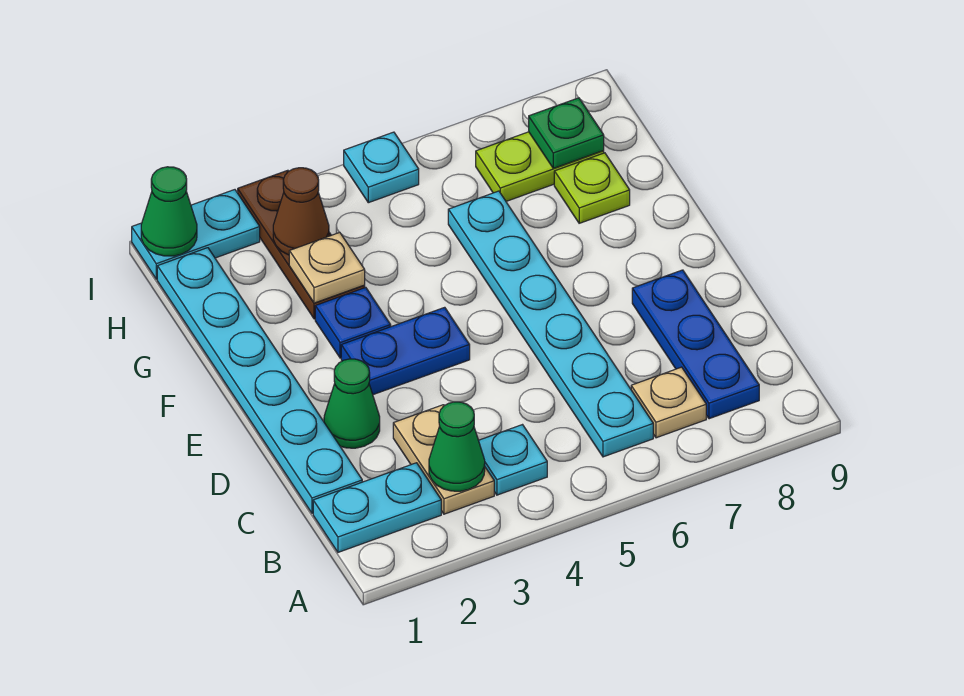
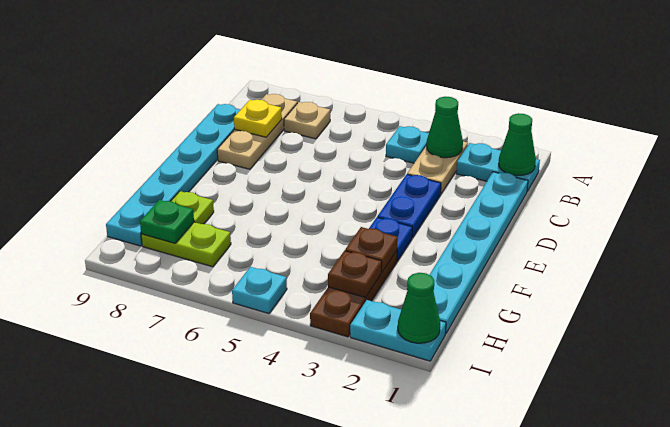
cyan 1x6 plate [448,191,653,457] -> cyan 1x6 plate moved to [106,104,240,246]
blue 1x3 plate [632,270,759,419] -> tan 1x3 plate [217,94,297,169]
none -> yellow 1x1 plate [234,100,282,137]
green 1x1 cone [324,359,380,448] -> green 1x1 cone moved to [498,113,536,176]
blue 1x2 plate [341,307,470,395] -> blue 1x2 plate turned to [377,174,441,238]
tan 1x1 plate [289,232,365,303] -> brown 1x1 plate [345,227,398,272]
brown 1x1 cone [273,168,329,255] -> brown 1x1 plate [328,251,382,297]

